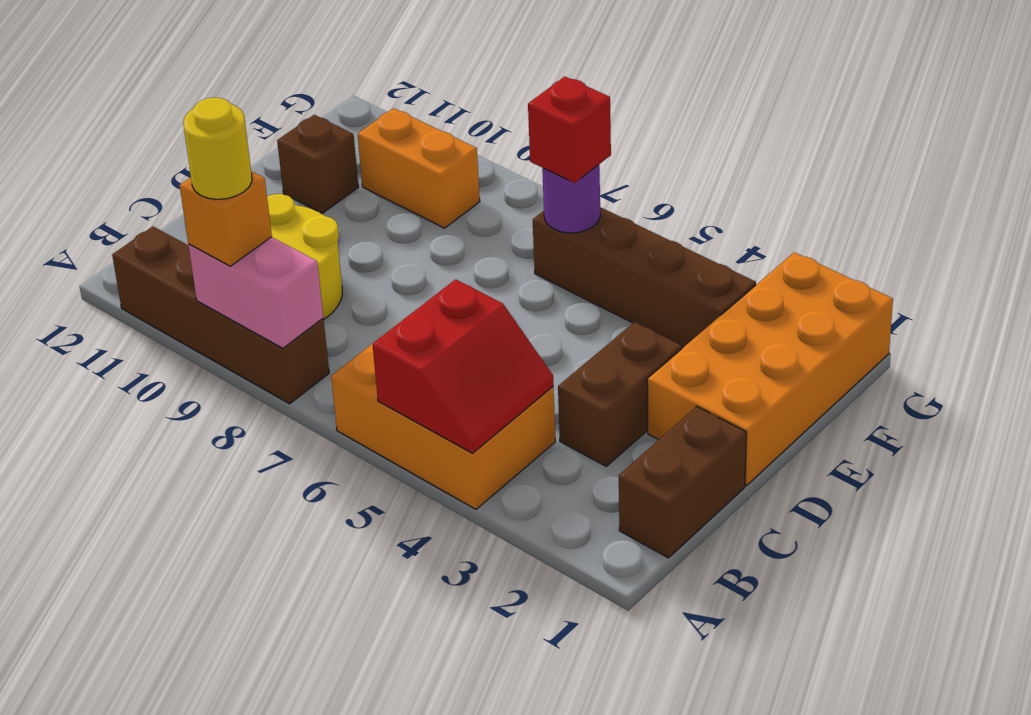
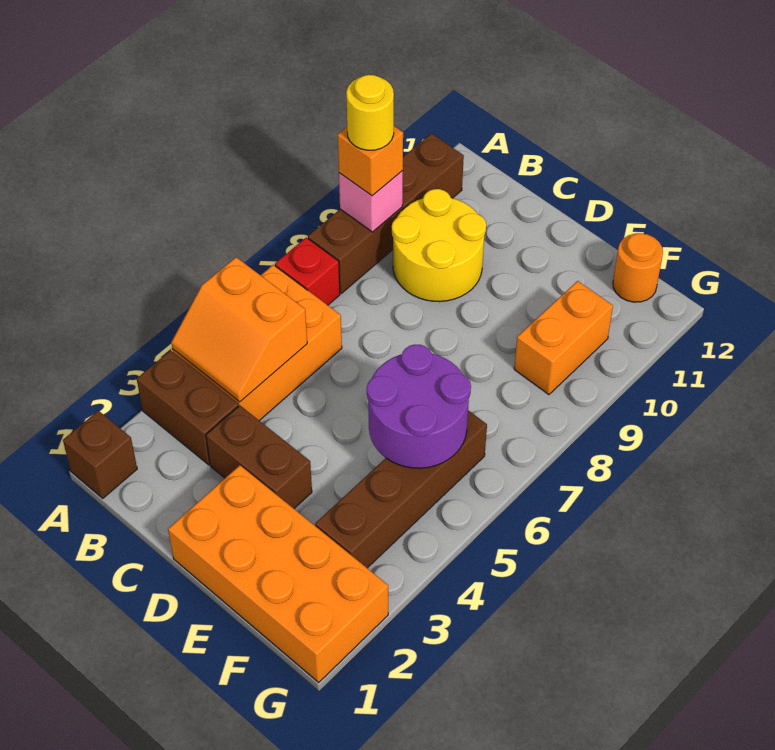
red 2x2 slope [373,279,554,453] -> orange 2x2 slope [171,257,307,402]
pink 1x2 brick [188,237,323,348] -> pink 1x1 brick [339,171,403,232]
brown 1x2 brick [619,406,746,558] -> brown 1x2 brick moved to [137,350,238,465]
brown 1x1 brick [277,115,358,213] -> brown 1x1 brick moved to [63,411,137,498]
purple 1x1 round brick [542,165,600,233] -> purple 2x2 round brick [367,345,471,468]
red 1x1 brick [528,77,611,183] -> red 1x1 brick moved to [275,238,340,305]
none -> orange 1x1 round brick [613,233,663,302]

